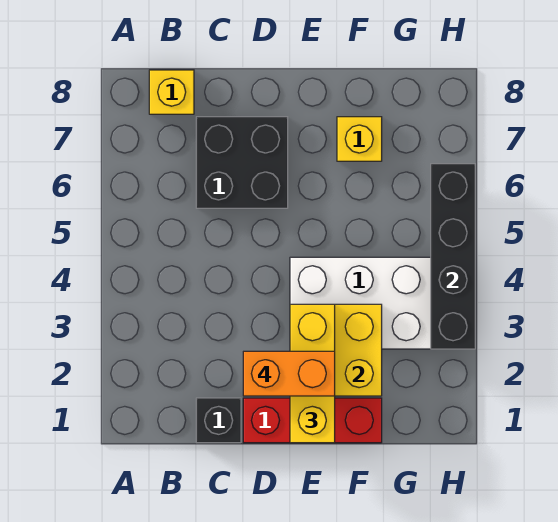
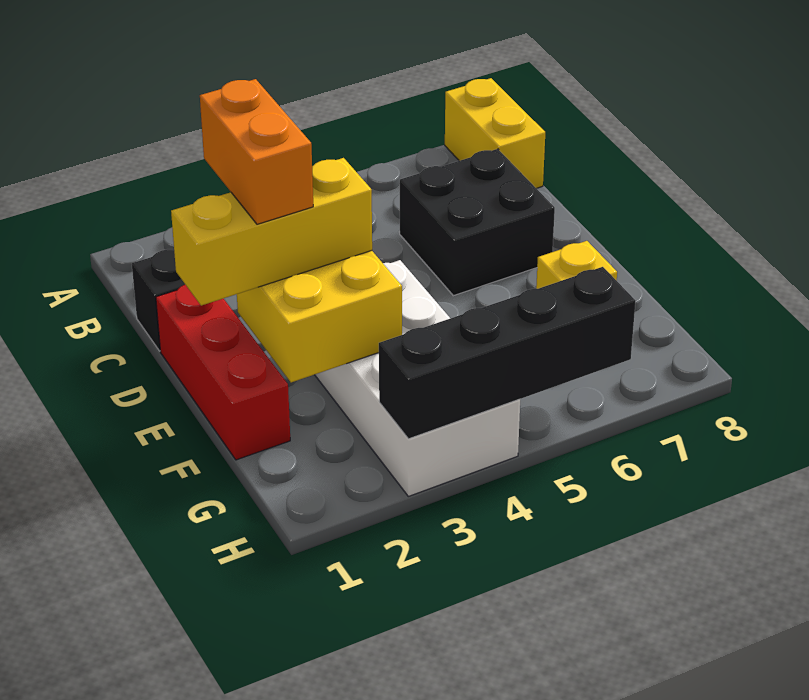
yellow 1x1 brick [149,70,194,114] -> yellow 1x2 brick [445,78,545,188]

